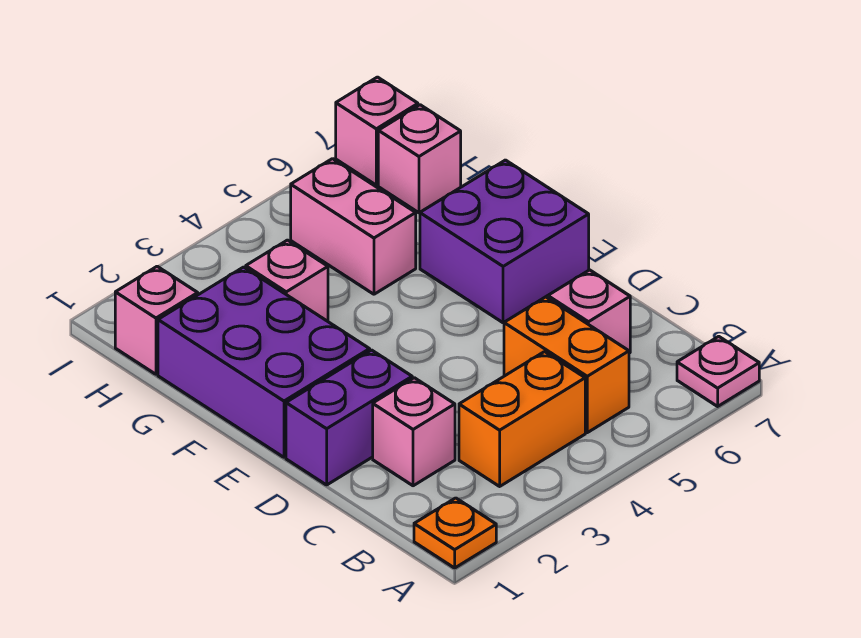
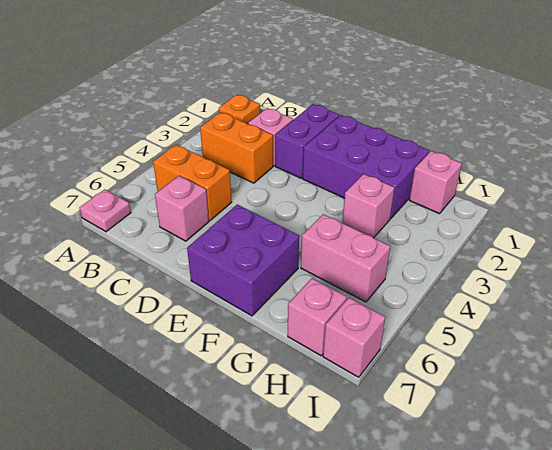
orange 1x2 brick [459,352,585,486] -> orange 1x2 brick turned to [200,112,273,183]

